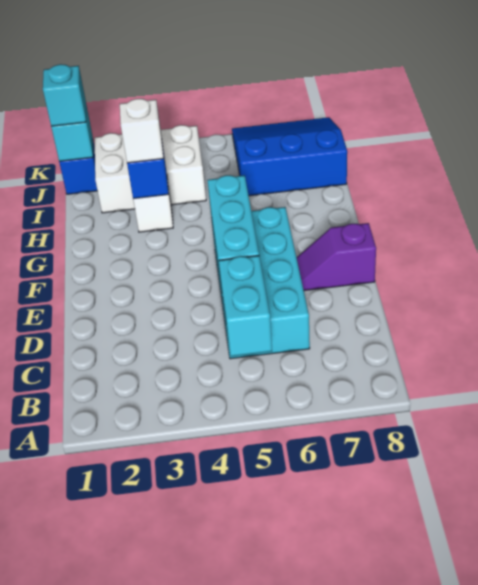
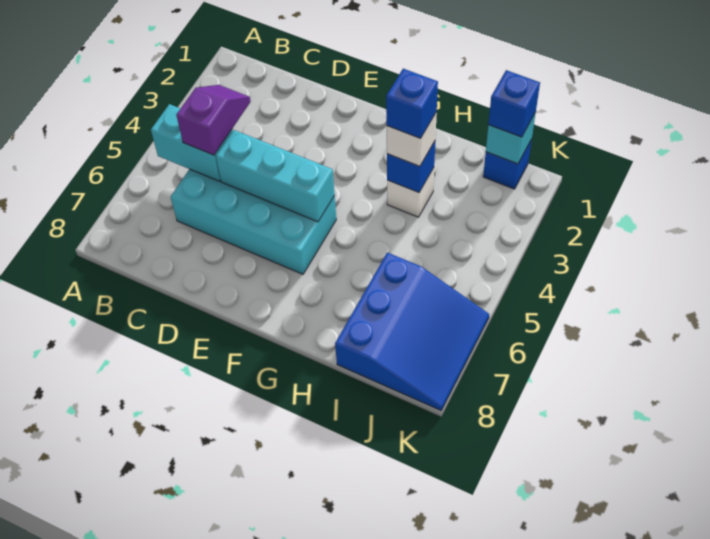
purple 1x2 slope [296,223,376,291] -> purple 1x2 slope moved to [176,85,250,155]
none -> blue 1x1 brick [386,69,438,138]
white 2x3 brick [95,125,206,213] -> none
cyan 1x1 brick [43,64,86,127] -> blue 1x1 brick [488,70,540,137]

